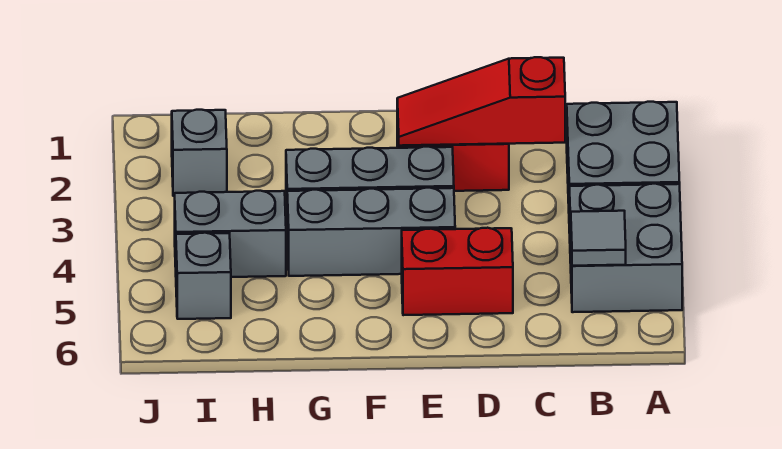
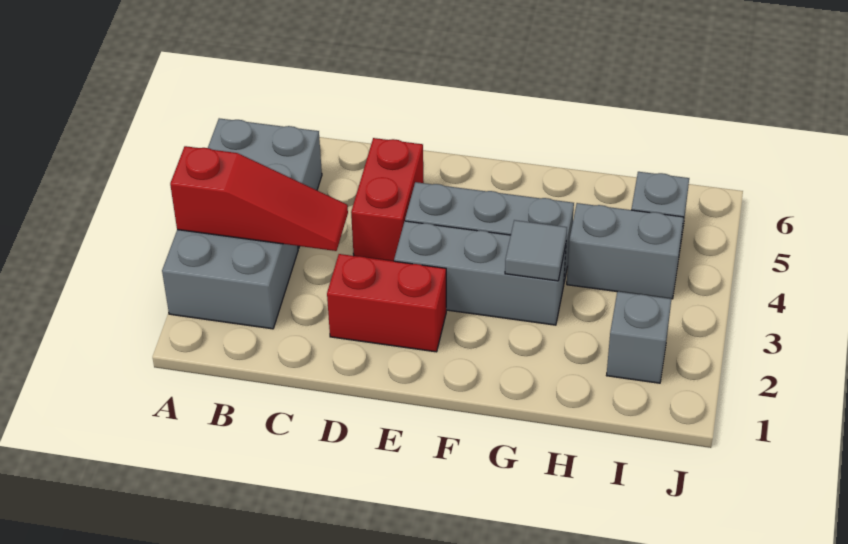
grey 1x1 tile [571,211,626,266] -> grey 1x1 tile moved to [505,220,567,281]
red 1x3 slope [397,57,565,146] -> red 1x3 slope moved to [170,146,348,251]
red 1x2 brick [402,228,513,315] -> red 1x2 brick turned to [351,138,424,261]

